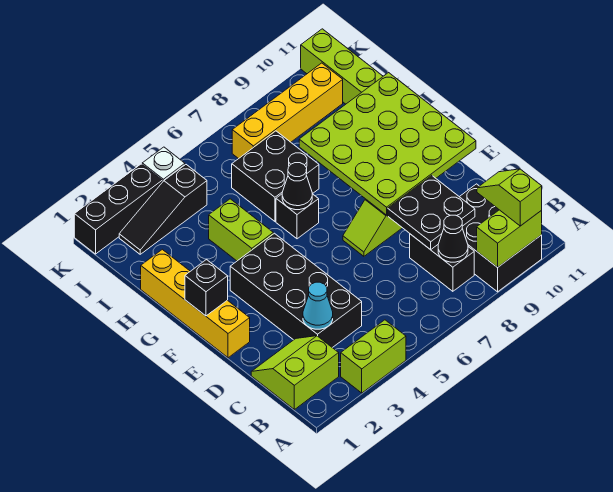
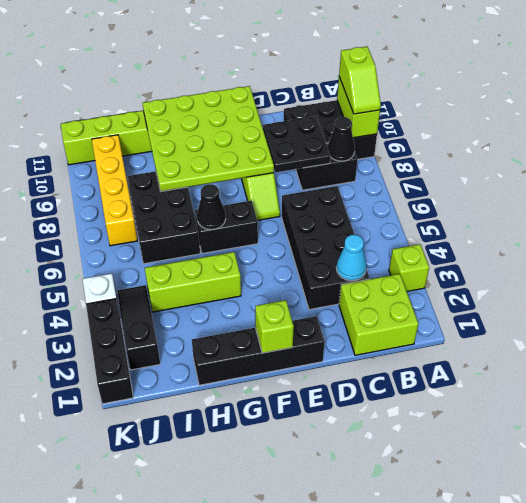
lime 1x2 brick [341,320,406,393] -> lime 1x1 brick [389,244,429,291]
lime 1x2 slope [477,169,542,226] -> lime 1x2 slope turned to [339,47,381,114]
lime 2x2 slope [251,336,339,409] -> lime 2x2 brick [339,274,419,355]
black 2x4 brick [230,233,362,348] -> black 2x4 brick turned to [282,186,369,310]
yellow 1x4 brick [141,249,250,358] -> black 1x4 brick [192,316,324,385]
black 1x1 brick [185,260,228,316] -> lime 1x1 brick [255,300,294,353]
lime 1x2 brick [209,199,273,261] -> lime 1x3 brick [145,252,241,312]
black 1x1 brick [276,194,319,239] -> black 1x2 brick [195,201,258,253]
black 2x2 brick [232,131,319,221] -> black 2x3 brick [128,171,200,264]
black 1x3 slope [119,165,207,254] -> black 1x3 slope turned to [117,285,160,370]

